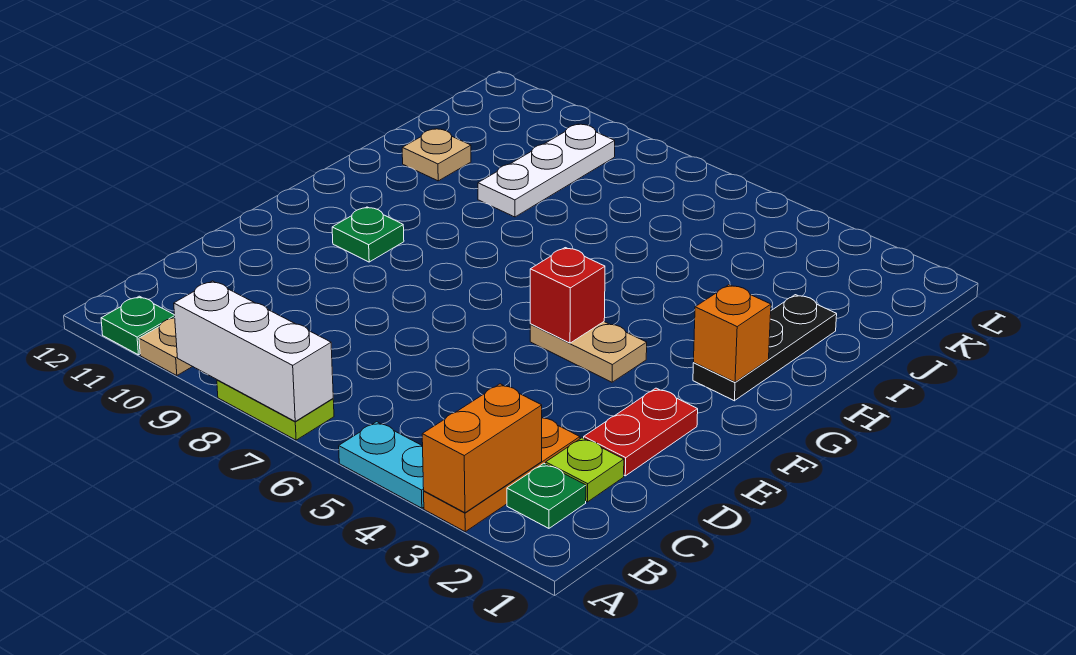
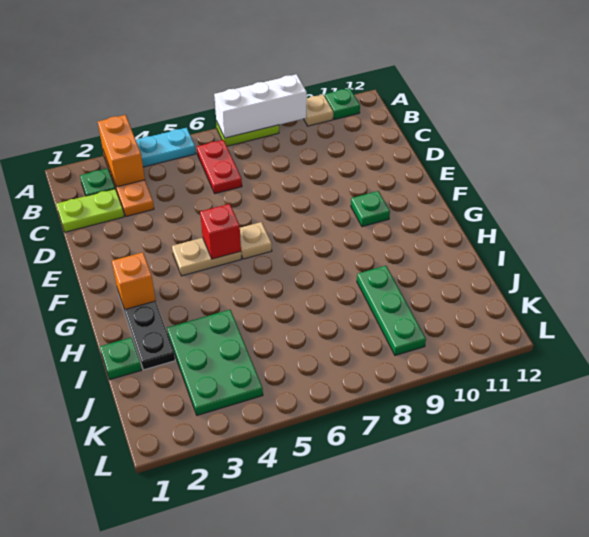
lime 1x1 plate [546,438,624,502] -> lime 1x2 plate [56,189,124,232]
red 1x2 plate [584,388,698,476] -> red 1x2 plate moved to [197,140,242,194]
none -> green 1x1 plate [100,337,142,379]
none -> green 2x3 plate [167,310,263,415]
white 1x3 plate [478,124,615,217] -> green 1x3 plate [357,266,426,355]
tan 1x1 plate [402,129,471,181] -> tan 1x1 plate moved to [240,222,272,259]

